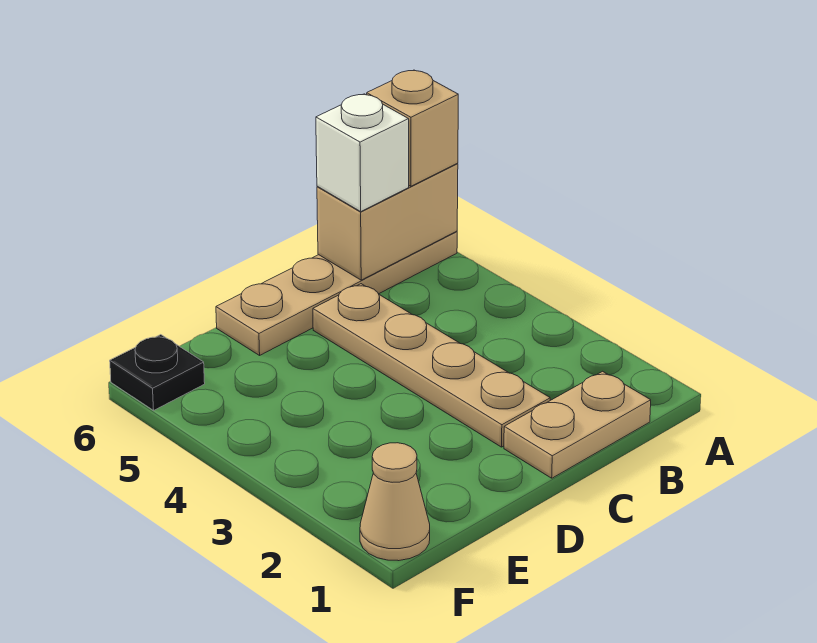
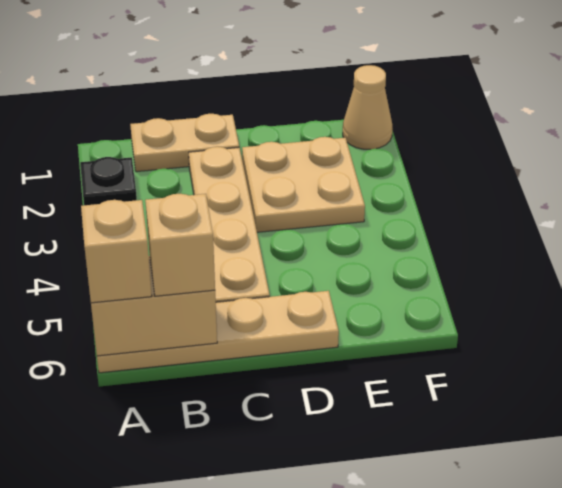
white 1x1 brick [316,94,409,211] -> tan 1x1 brick [145,194,215,296]
none -> tan 2x2 plate [242,137,365,232]
black 1x1 plate [110,335,205,410] -> black 1x1 plate moved to [80,157,137,205]

